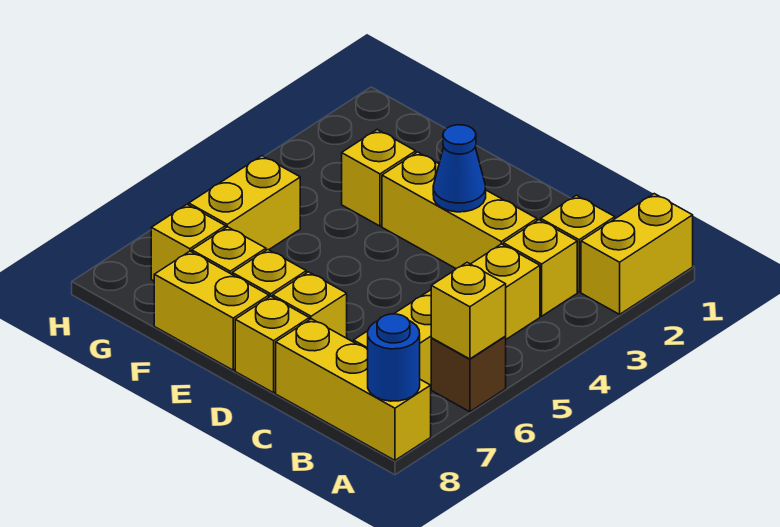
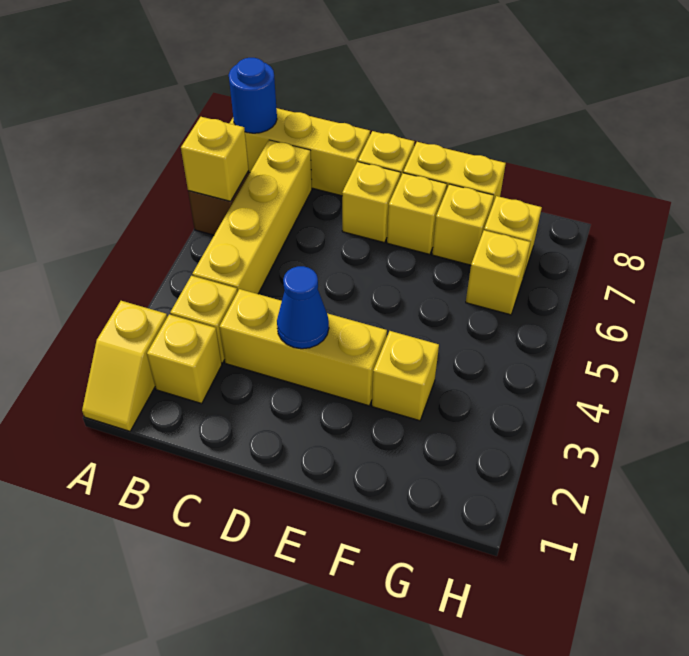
yellow 1x2 brick [581,194,693,314] -> yellow 1x2 slope [82,301,167,431]
yellow 1x2 brick [189,156,300,250] -> yellow 1x1 brick [466,230,531,315]

